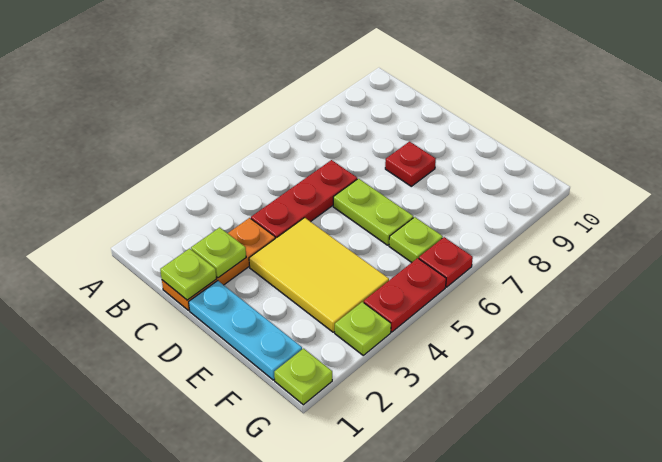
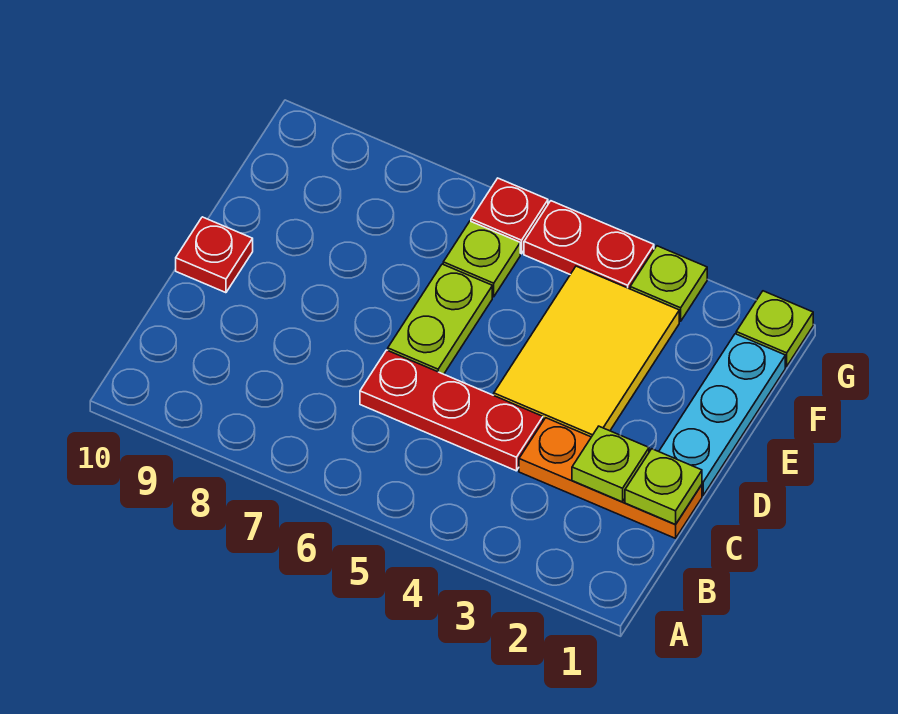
red 1x1 plate [385,142,436,186] -> red 1x1 plate moved to [176,217,253,293]

